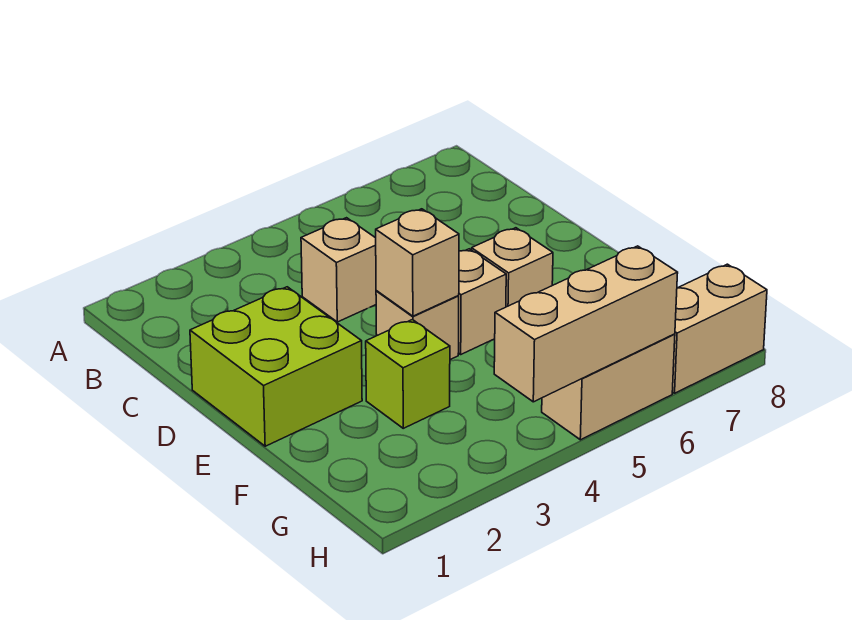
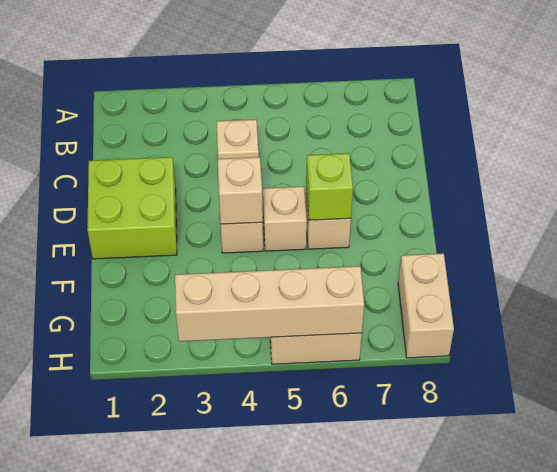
lime 1x1 brick [366,320,450,428] -> lime 1x1 brick moved to [306,153,353,220]
tan 1x3 brick [494,246,678,402] -> tan 1x4 brick [175,266,364,341]
tan 1x2 brick [672,264,767,393] -> tan 1x2 brick turned to [398,253,454,358]

